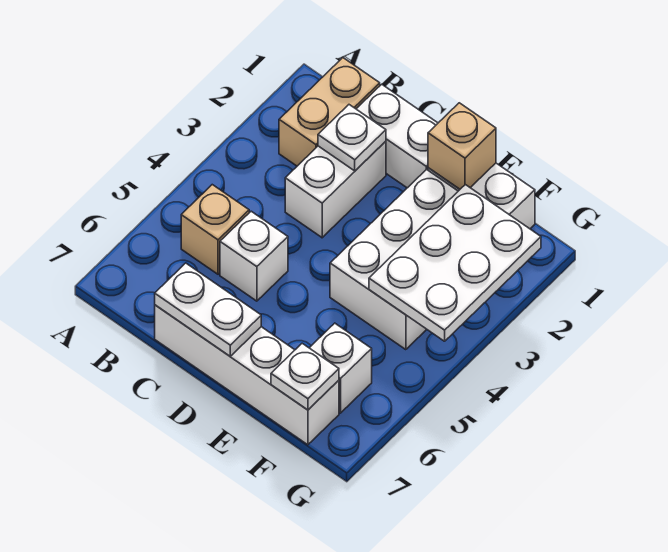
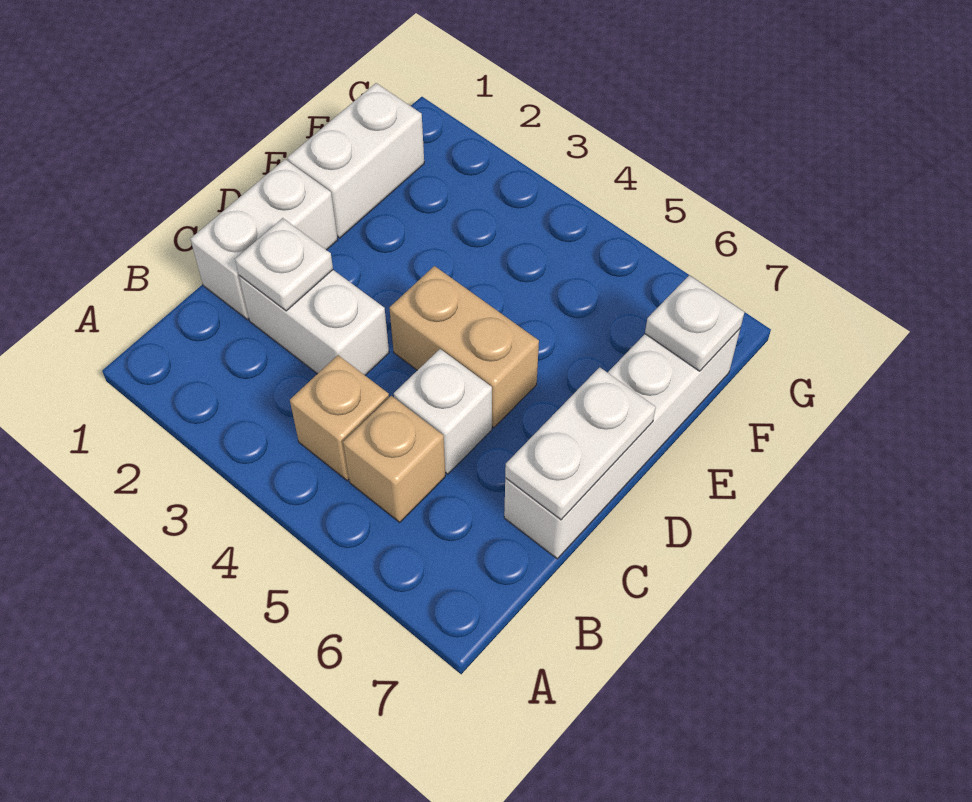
tan 1x2 brick [279,58,380,166] -> tan 1x2 brick moved to [389,266,539,427]
tan 1x1 brick [428,103,496,189] -> tan 1x1 brick moved to [290,355,389,481]
white 2x3 brick [330,169,458,350] -> none
white 2x3 plate [369,185,541,341] -> none
white 1x1 brick [310,323,372,413] -> none

